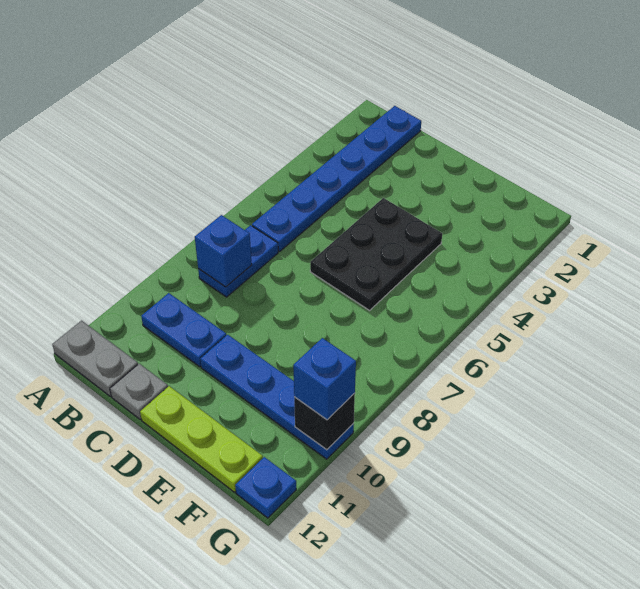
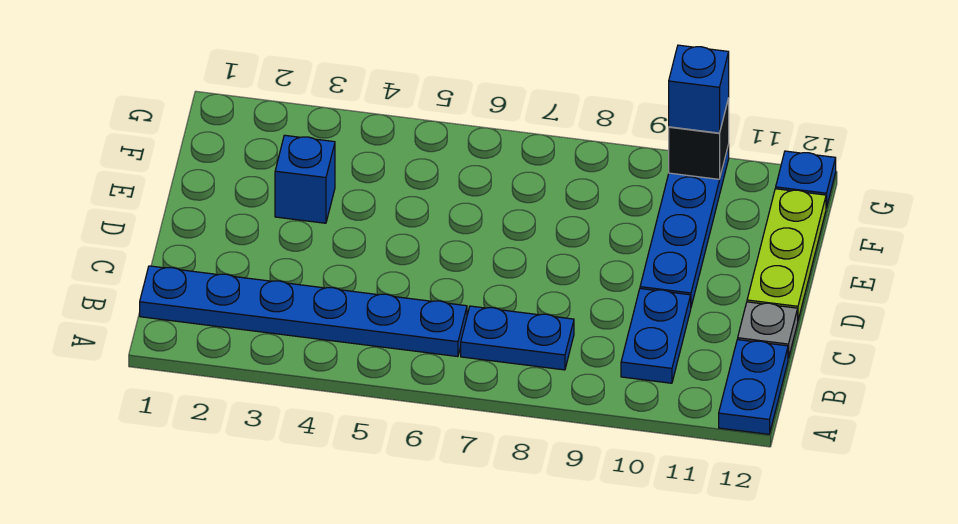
grey 1x2 plate [52,321,138,397] -> blue 1x2 plate [719,340,788,434]
blue 1x1 brick [195,215,252,287] -> blue 1x1 brick moved to [275,135,335,223]
black 2x3 plate [310,198,442,310] -> none

